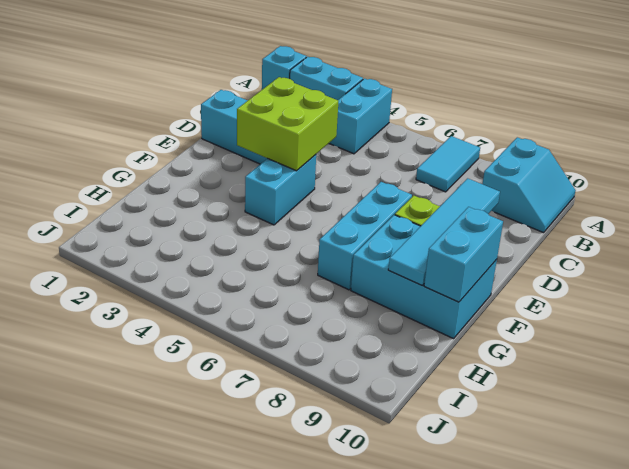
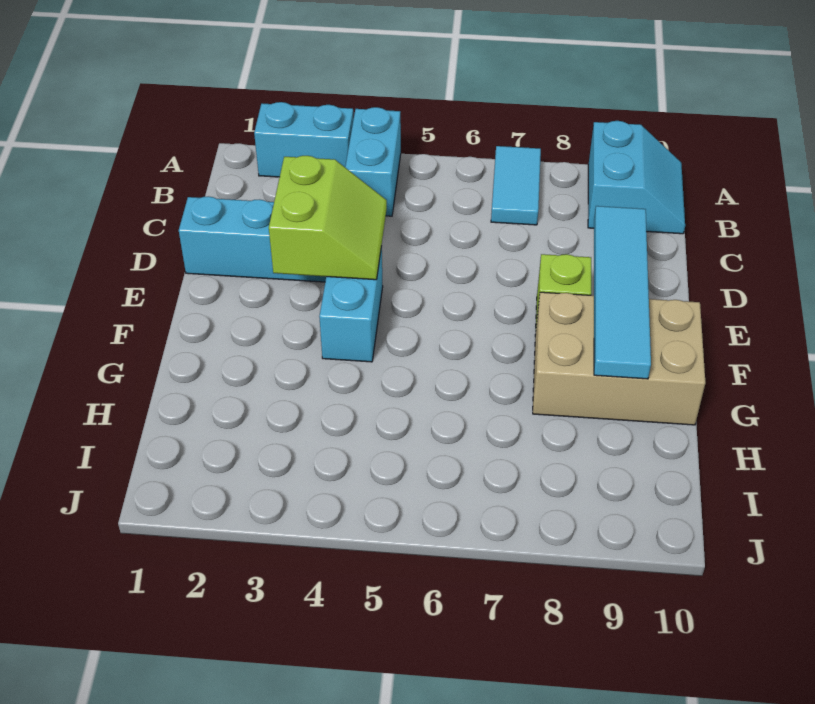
cyan 1x1 brick [262,46,307,89] -> none
lime 2x2 brick [237,77,338,171] -> lime 2x2 slope [269,156,387,280]
cyan 1x3 brick [318,182,412,290] -> none
cyan 2x3 brick [351,215,497,339] -> tan 2x3 brick [533,292,705,425]
cyan 1x2 brick [424,207,503,302] -> none

